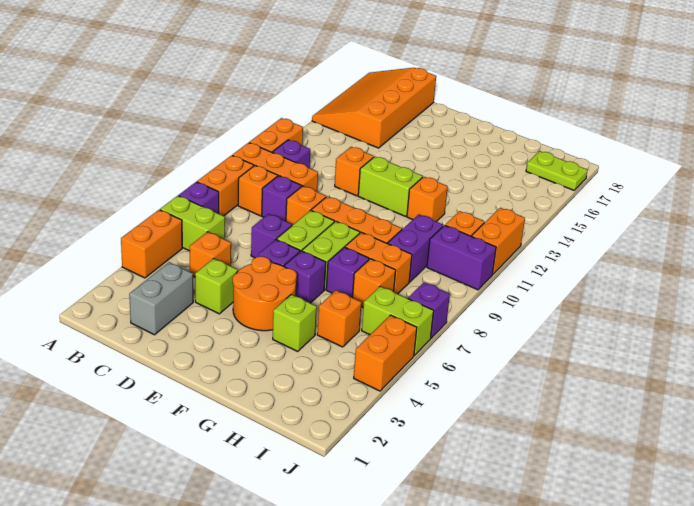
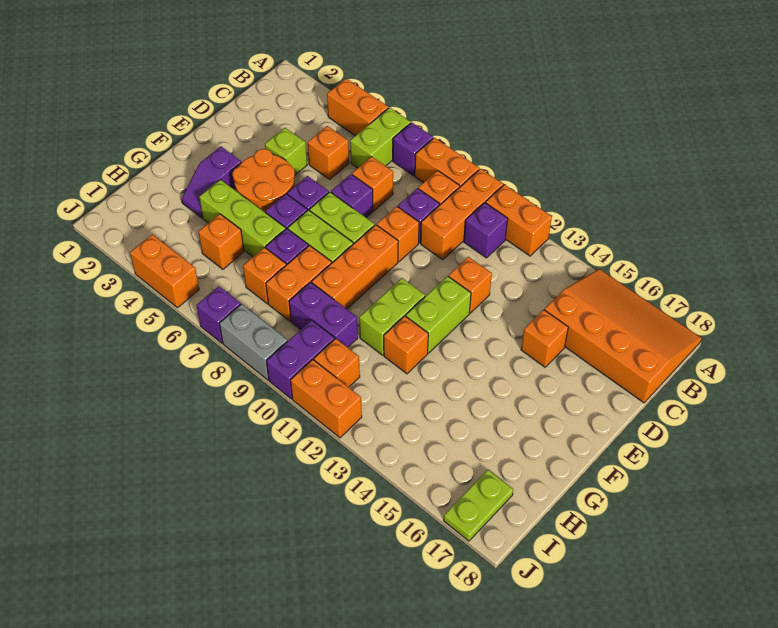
grey 1x2 brick [129,262,193,335] -> grey 1x2 brick moved to [219,304,288,380]
none -> orange 1x1 brick [352,157,393,211]
none -> orange 1x1 brick [521,310,568,367]
none -> purple 1x2 slope [181,147,241,218]
lime 1x1 brick [273,294,317,351] -> lime 1x3 brick [199,180,286,257]
lime 1x2 brick [362,286,434,355] -> lime 1x2 brick moved to [359,278,425,355]

